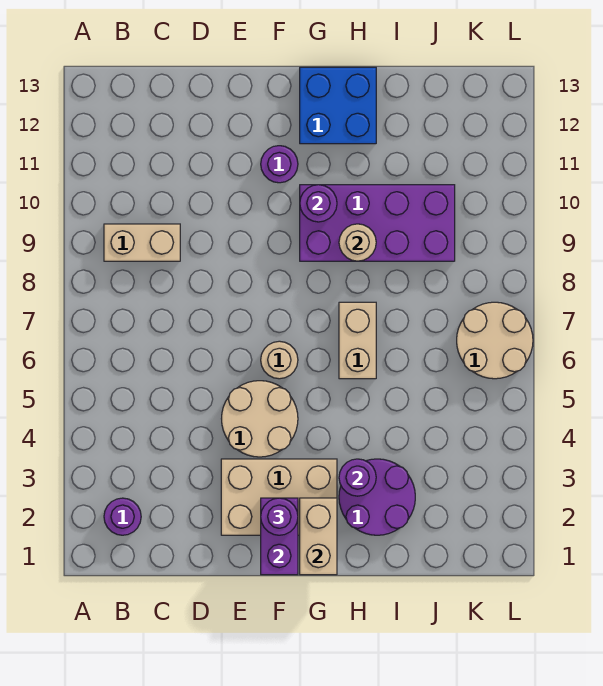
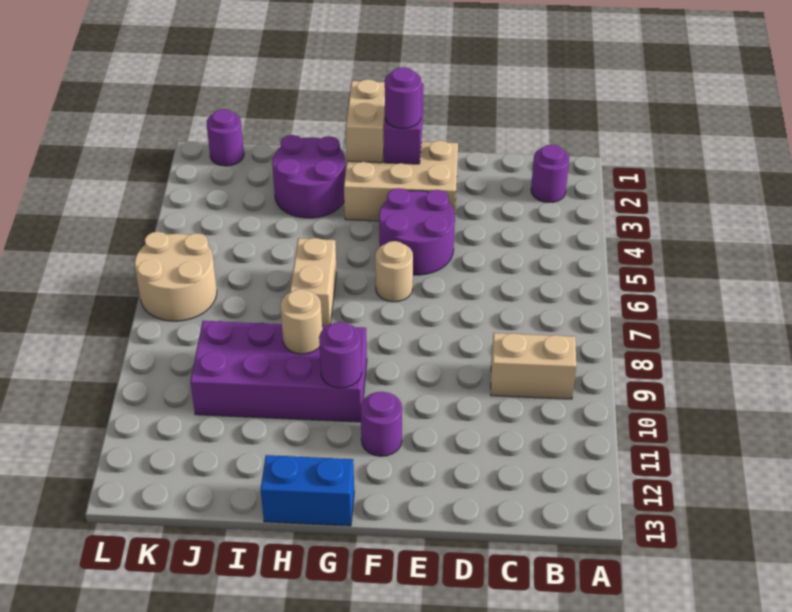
tan 2x2 round brick [222,381,298,457] -> purple 2x2 round brick [379,188,455,275]
blue 2x2 brick [300,67,376,144] -> blue 1x2 brick [261,455,354,526]
purple 1x1 round brick [339,459,376,496] -> purple 1x1 round brick moved to [207,109,244,166]

